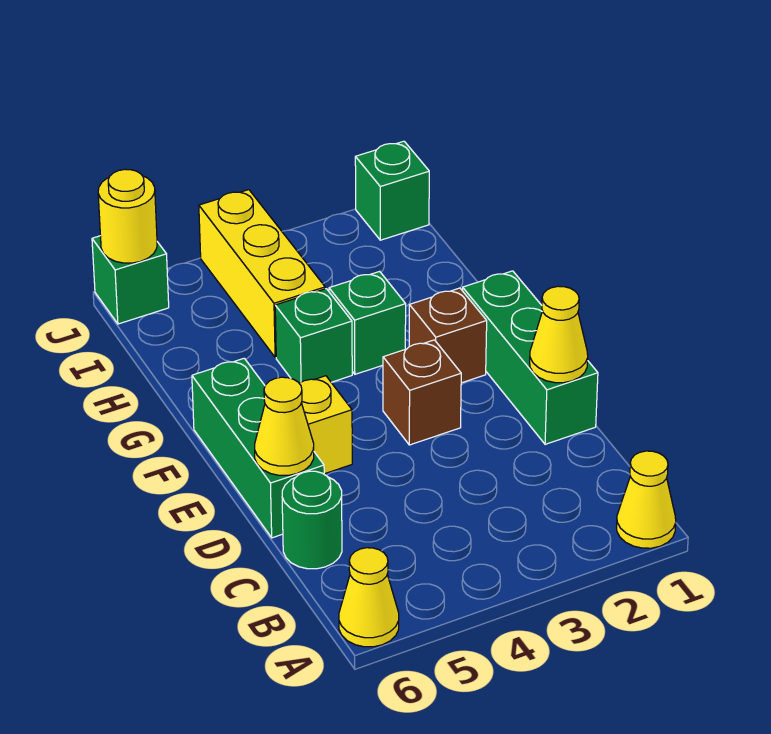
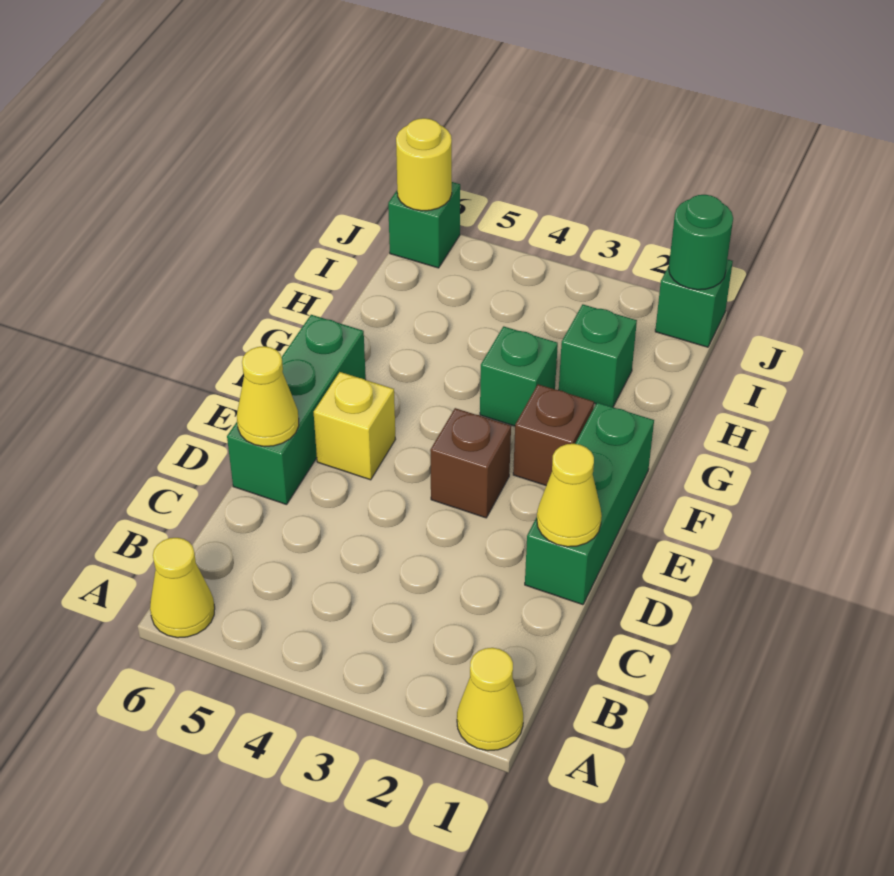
green 1x1 round brick [282,471,342,569] -> green 1x1 round brick moved to [669,195,733,290]
green 1x1 brick [275,289,352,383] -> green 1x1 brick moved to [559,304,637,407]
yellow 1x3 brick [199,190,325,358] -> none

